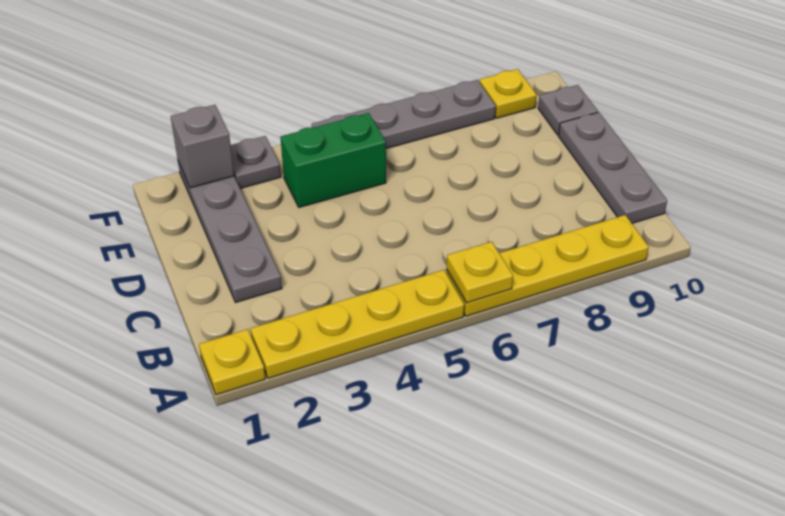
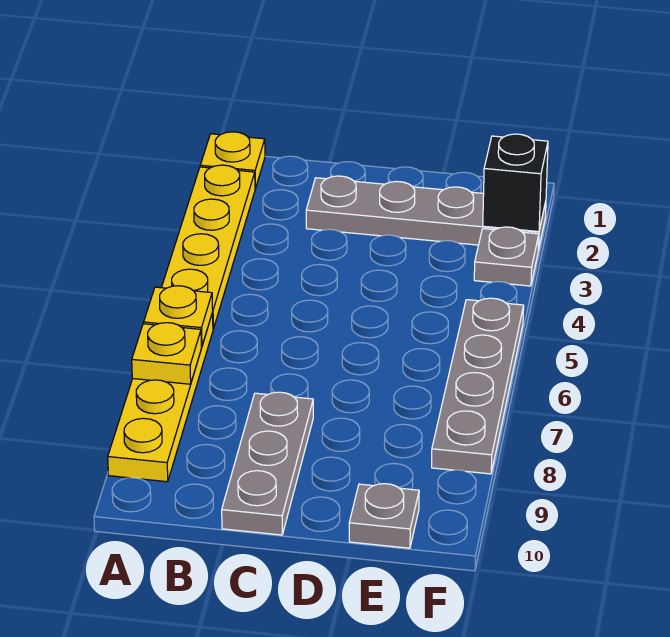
grey 1x3 plate [559,112,667,223] -> grey 1x3 plate turned to [222,392,313,535]
green 1x2 brick [280,113,386,207] -> none
grey 1x1 brick [171,105,234,188] -> black 1x1 brick [483,134,548,232]
yellow 1x1 plate [480,69,537,118] -> yellow 1x1 plate moved to [132,323,201,384]

